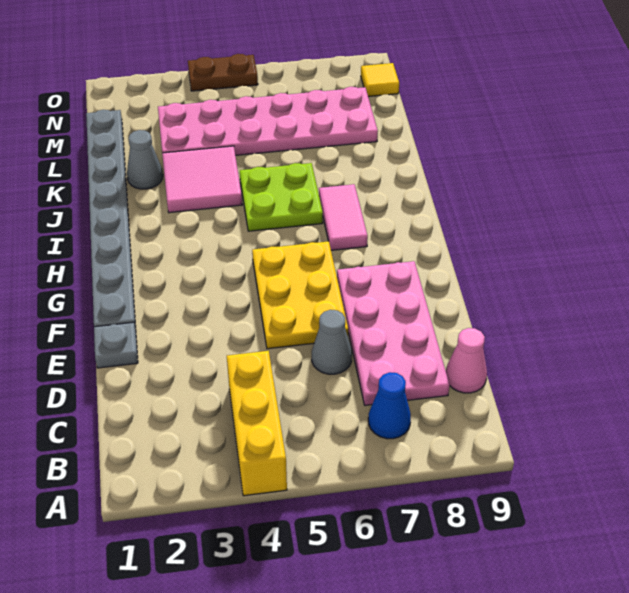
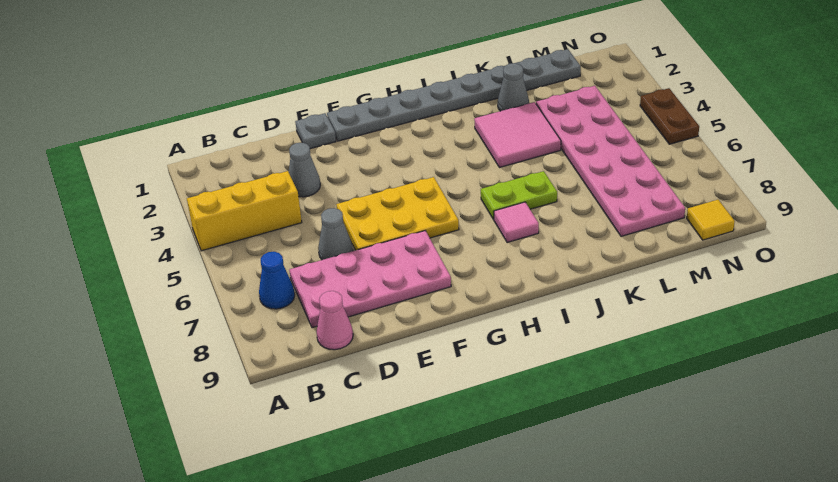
none -> grey 1x1 cone [289,143,320,197]
pink 1x2 tile [319,184,368,250] -> pink 1x1 tile [494,202,539,243]
lime 2x2 plate [240,163,323,231] -> lime 1x2 plate [481,171,557,220]

